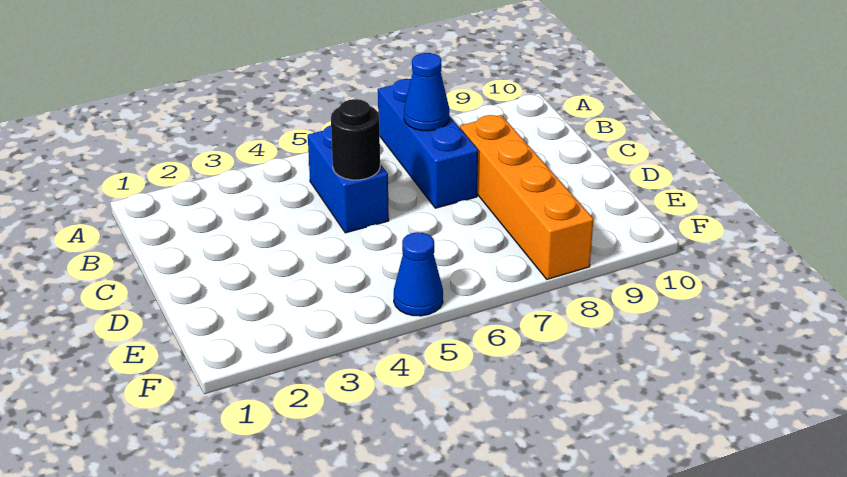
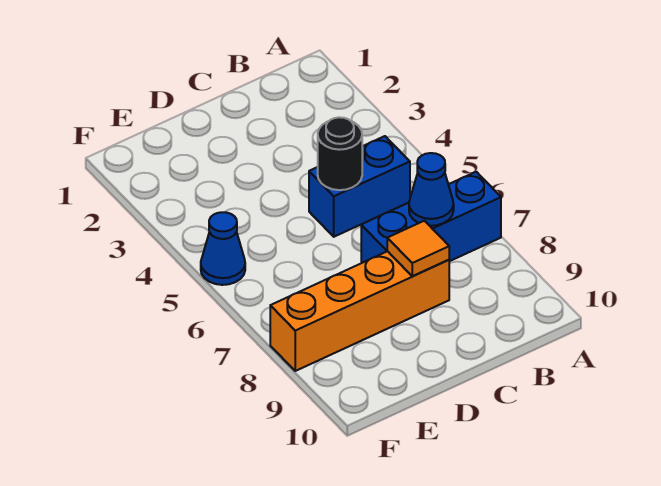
none -> orange 1x1 tile [387,221,449,276]

